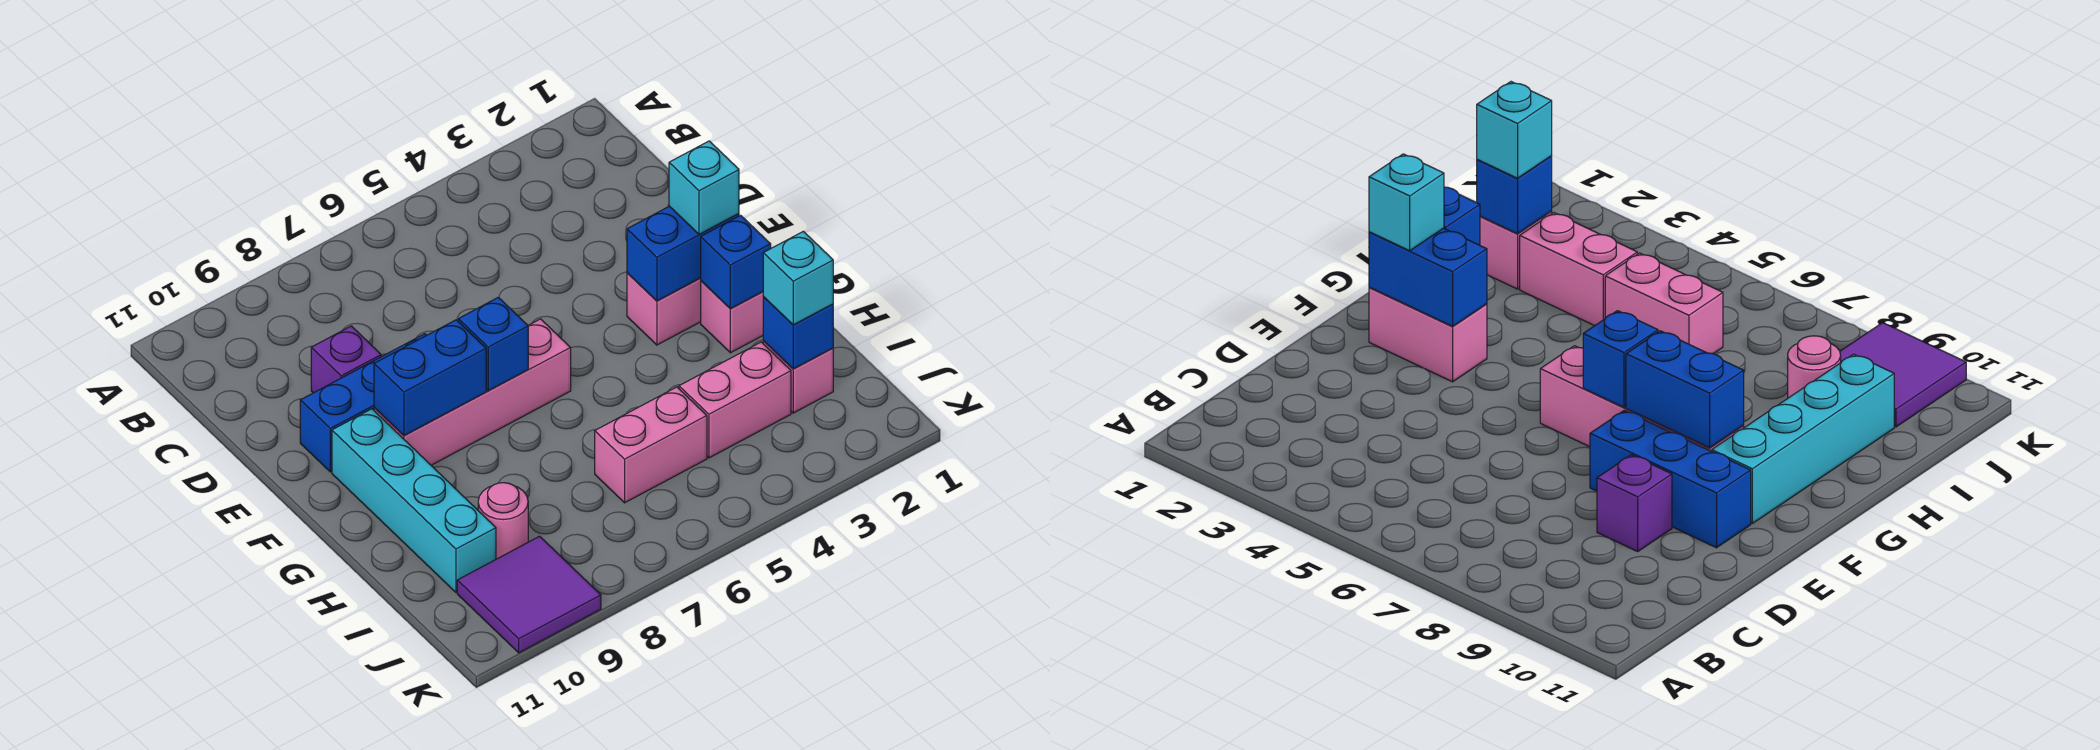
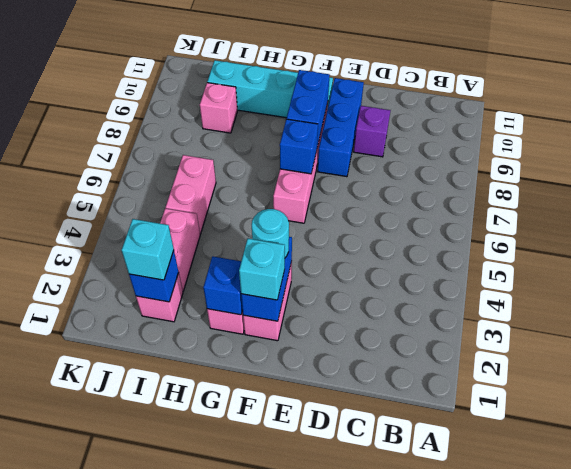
none -> cyan 1x1 round brick [252,209,289,258]
pink 1x1 round brick [478,483,528,559] -> pink 1x1 brick [200,83,238,133]
purple 2x2 tile [457,536,601,653] -> none

